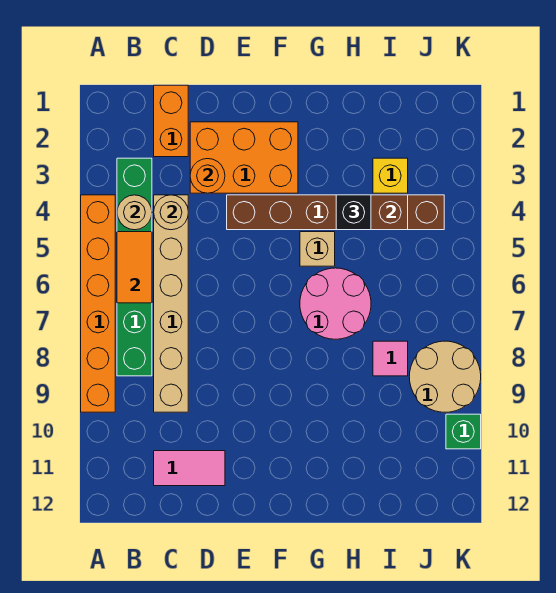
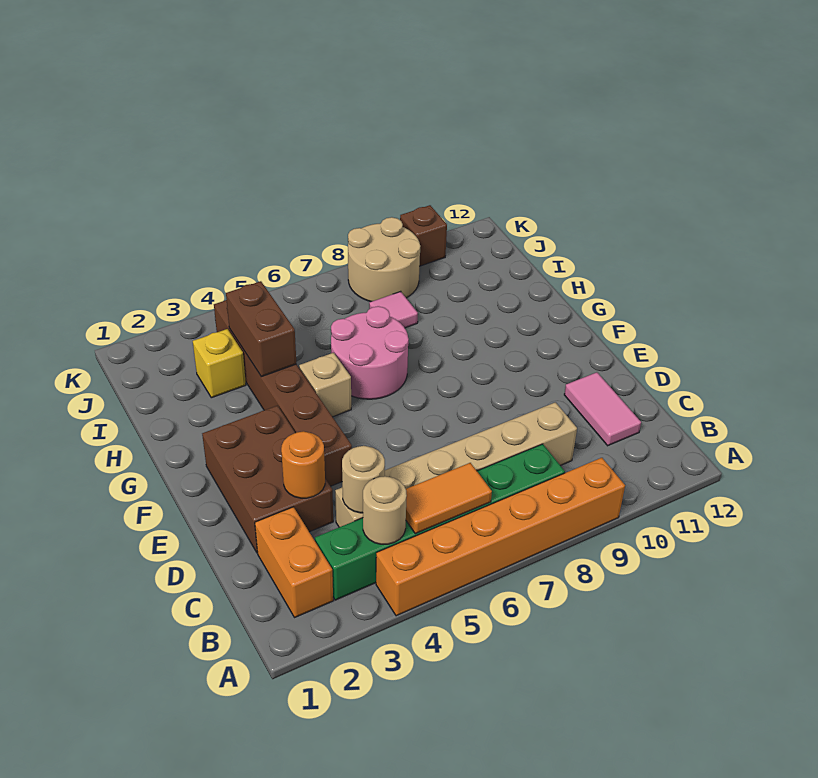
orange 1x2 brick [154,85,188,157] -> orange 1x2 brick turned to [255,507,333,618]
orange 2x3 brick [190,122,298,193] -> brown 2x3 brick [202,406,333,553]
black 1x1 brick [336,195,371,230] -> none
green 1x1 brick [446,414,481,449] -> brown 1x1 brick [400,205,447,266]

